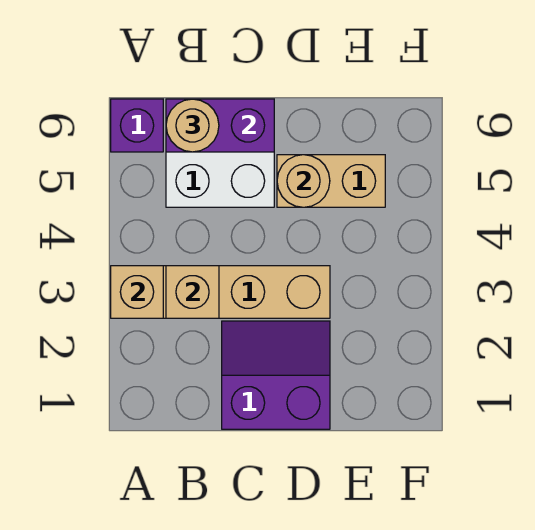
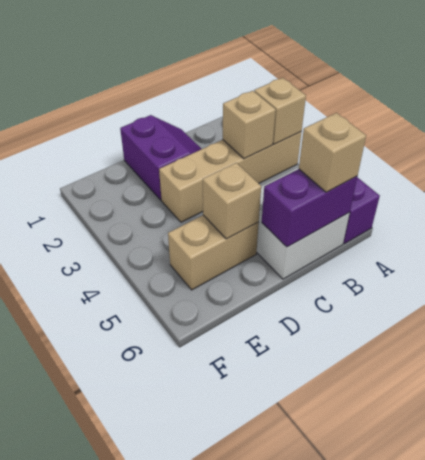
tan 1x1 round brick [166,99,219,152] -> tan 1x1 brick [299,113,366,192]
purple 2x2 slope [222,321,330,429] -> purple 2x2 slope turned to [120,115,201,200]
tan 1x1 round brick [277,155,330,207] -> tan 1x1 brick [203,163,261,239]

